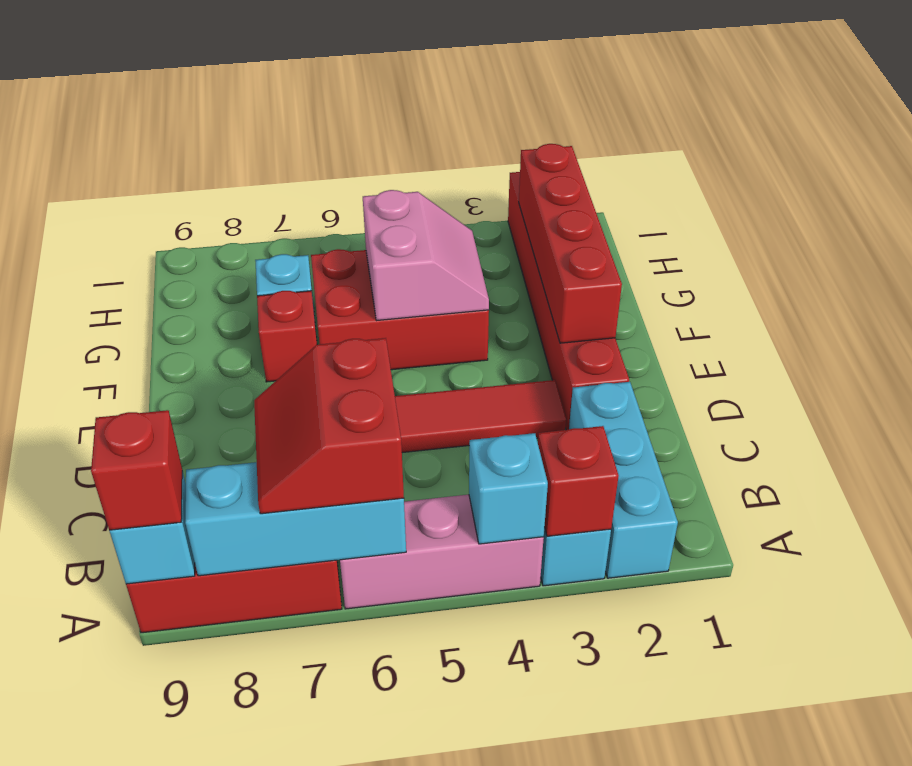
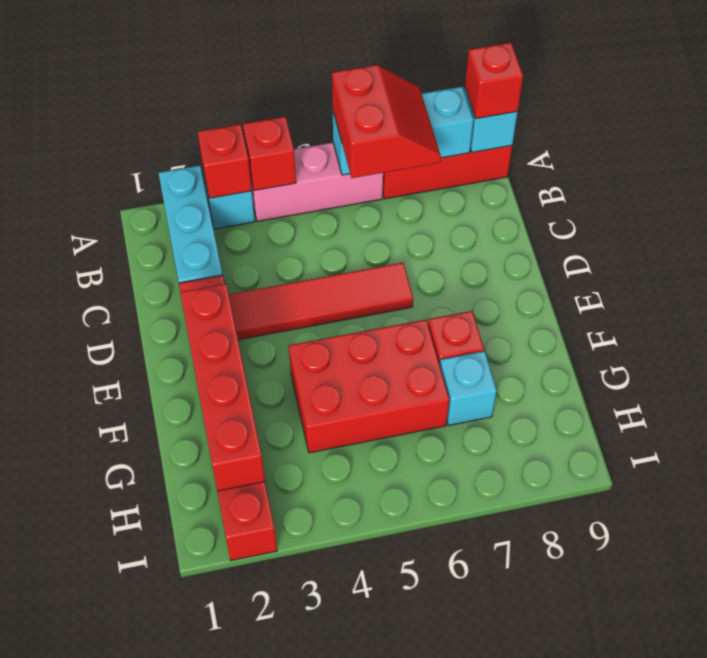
cyan 1x1 brick [469,433,548,544] -> red 1x1 brick [243,117,296,191]
pink 2x2 slope [363,190,489,321] -> none

